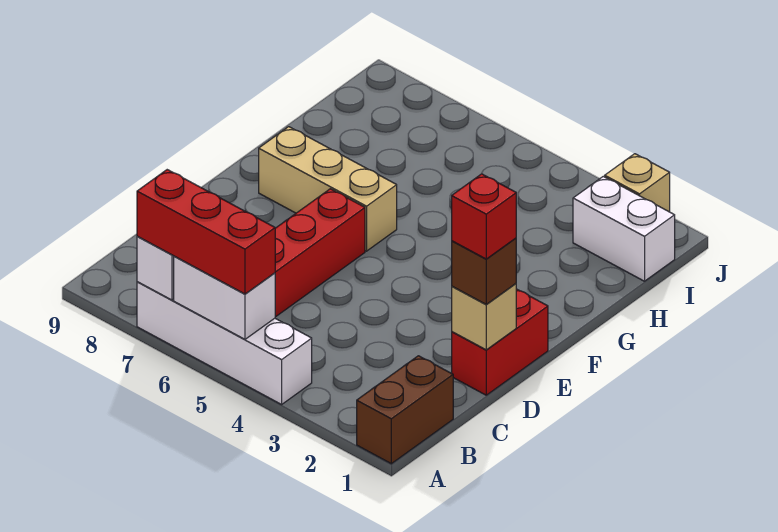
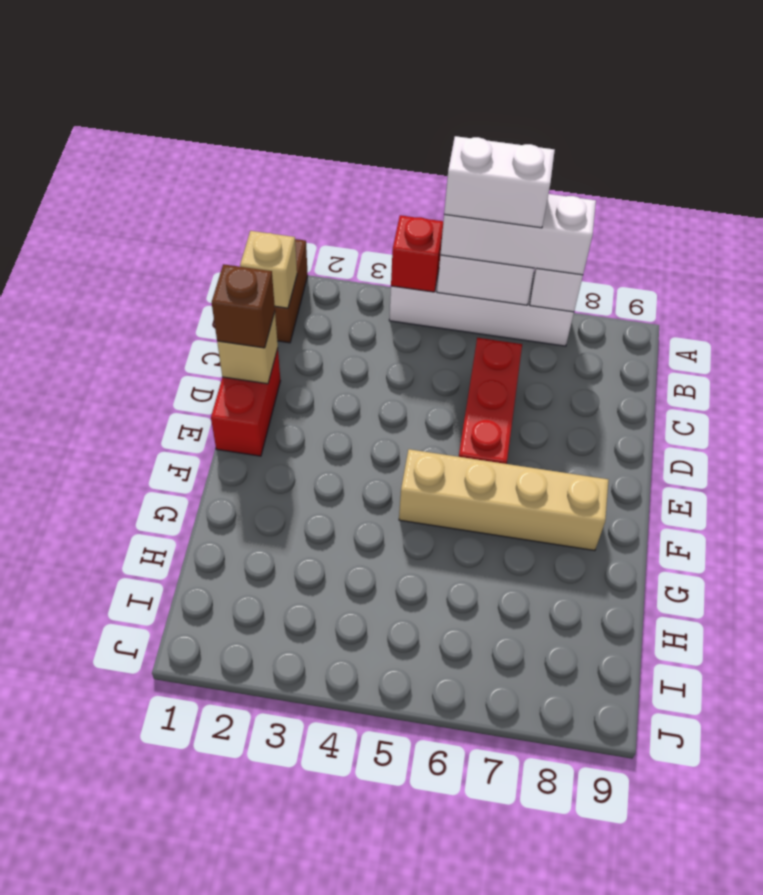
red 1x3 brick [137,170,275,294] -> white 1x3 brick [440,194,596,275]
red 1x1 brick [452,174,516,259] -> red 1x1 brick moved to [391,215,443,292]
tan 1x3 brick [259,127,397,251] -> tan 1x4 brick [399,449,609,551]
white 1x2 brick [573,176,675,281] -> white 1x2 brick moved to [444,136,555,228]
tan 1x1 brick [605,154,670,212] -> tan 1x1 brick moved to [240,231,297,308]

